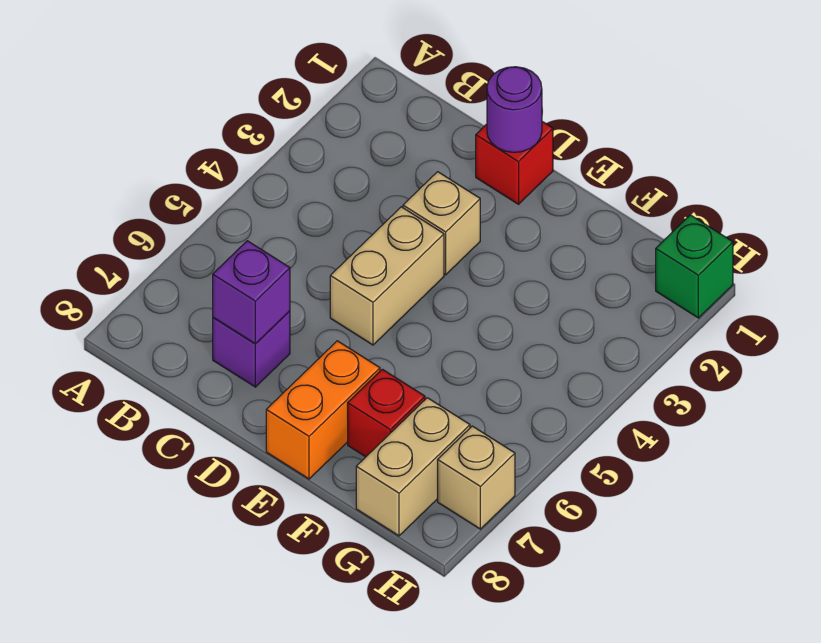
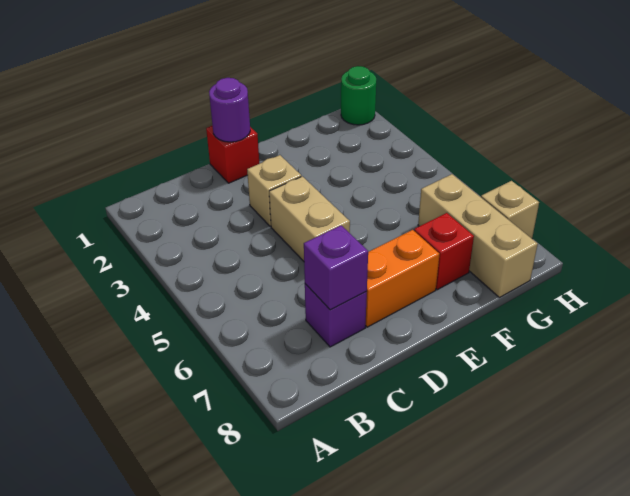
orange 1x2 brick [266,341,380,479] -> orange 1x2 brick turned to [365,230,440,327]
tan 1x2 brick [356,398,470,536] -> tan 1x3 brick [418,174,538,298]
green 1x1 brick [656,215,733,318] -> green 1x1 round brick [341,66,376,125]

